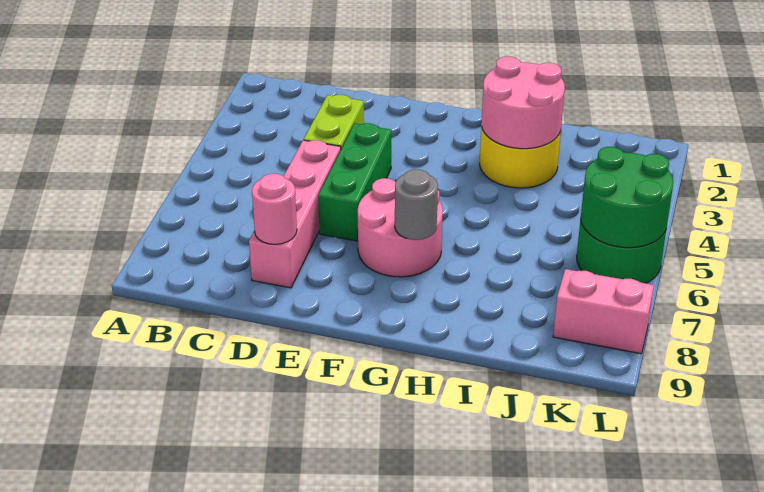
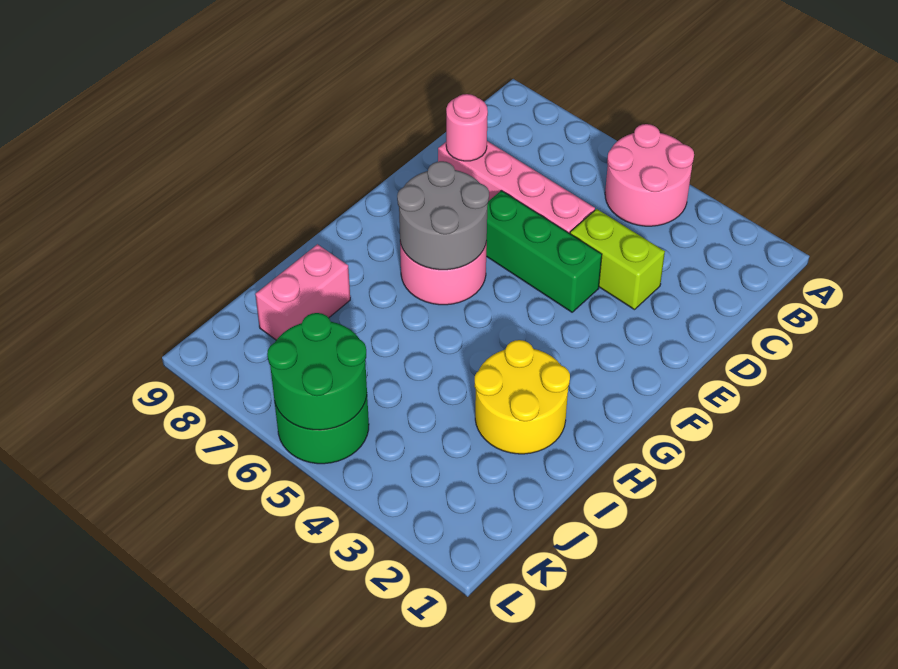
grey 1x1 round brick [395,169,438,240] -> grey 2x2 round brick [397,161,489,270]
pink 2x2 round brick [482,57,565,149] -> pink 2x2 round brick moved to [605,124,694,226]
pink 1x2 brick [553,269,654,354] -> pink 1x2 brick moved to [255,244,350,340]

